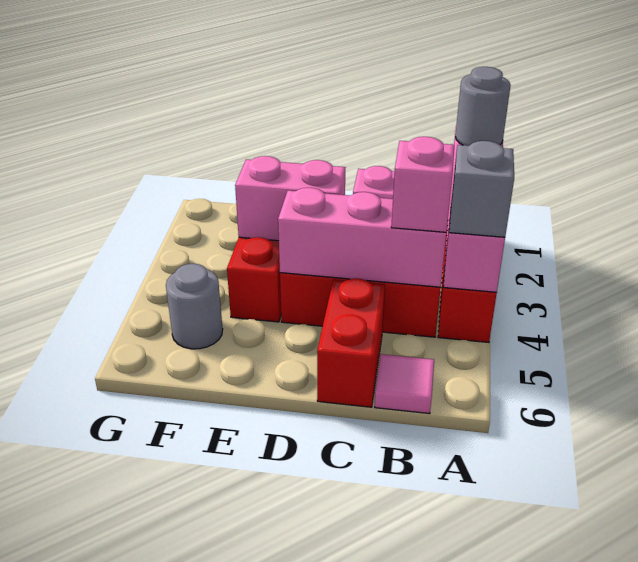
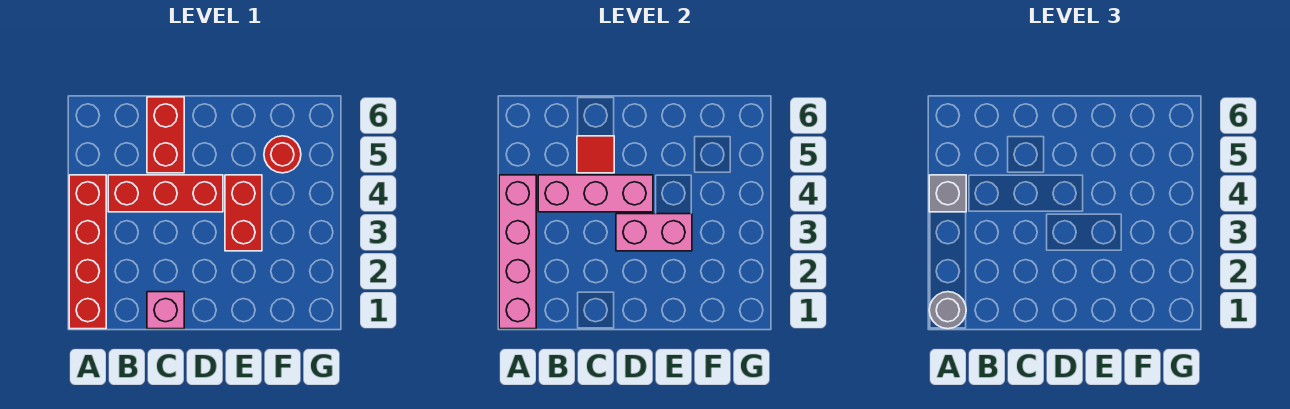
pink 1x1 brick [391,137,454,232] -> none
pink 1x1 tile [375,354,434,414] -> none
none -> red 1x1 tile [577,136,614,173]
grey 1x1 round brick [166,264,223,349] -> red 1x1 round brick [264,136,301,173]

